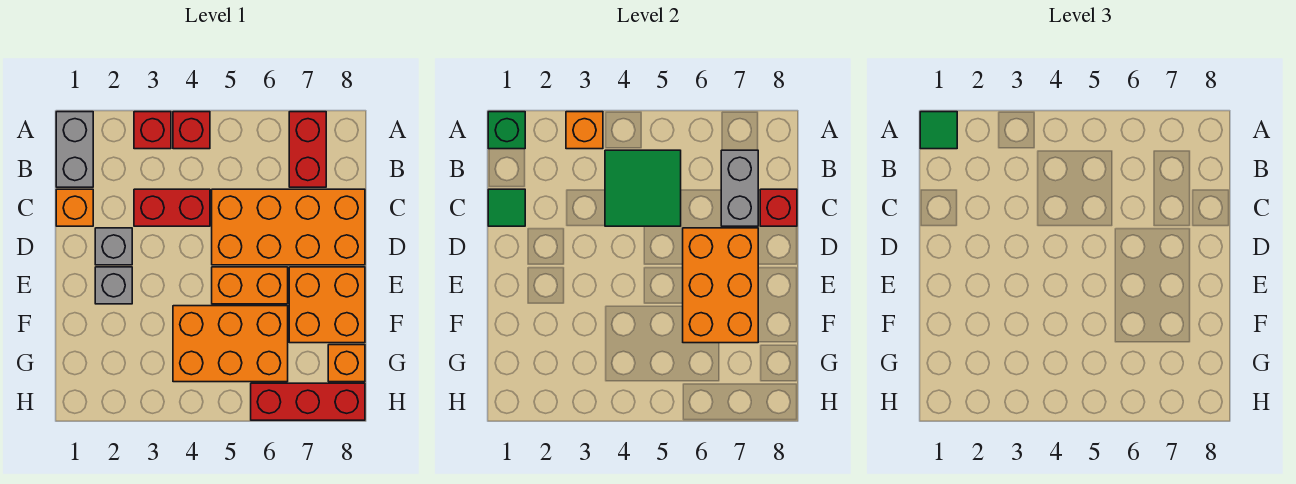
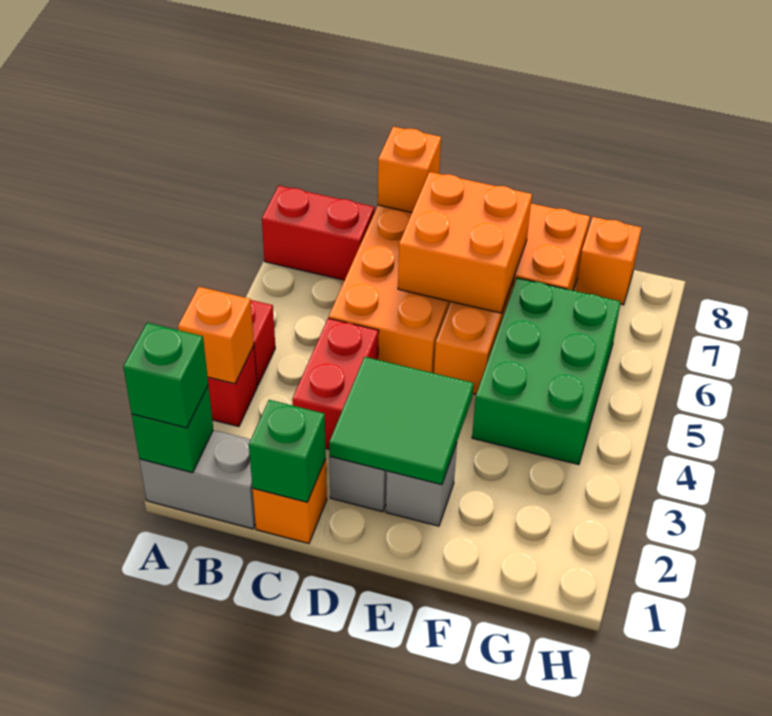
green 1x1 tile [920,112,957,149] -> green 1x1 brick [123,323,208,428]
green 2x2 tile [605,150,681,226] -> green 2x2 tile moved to [329,357,474,485]
grey 1x2 brick [721,150,758,226] -> none
green 1x1 tile [488,189,525,226] -> green 1x1 brick [249,400,326,502]
red 1x1 brick [760,189,797,226] -> orange 1x1 brick [378,127,441,213]
orange 2x3 brick [683,228,758,343] -> orange 2x2 brick [398,172,532,313]
orange 2x3 brick [173,306,288,382] -> green 2x3 brick [472,278,620,465]
red 1x3 brick [251,383,365,420] -> none

